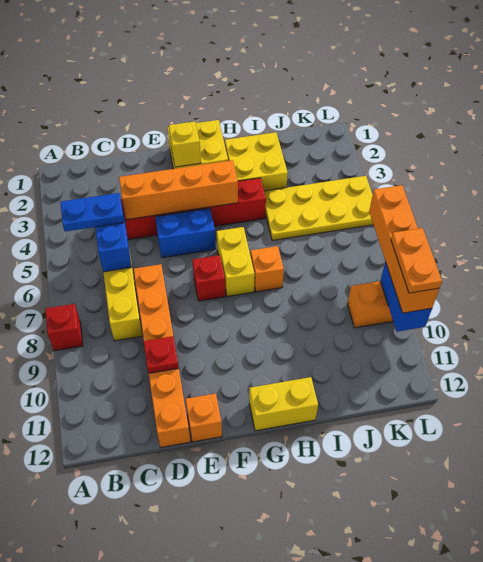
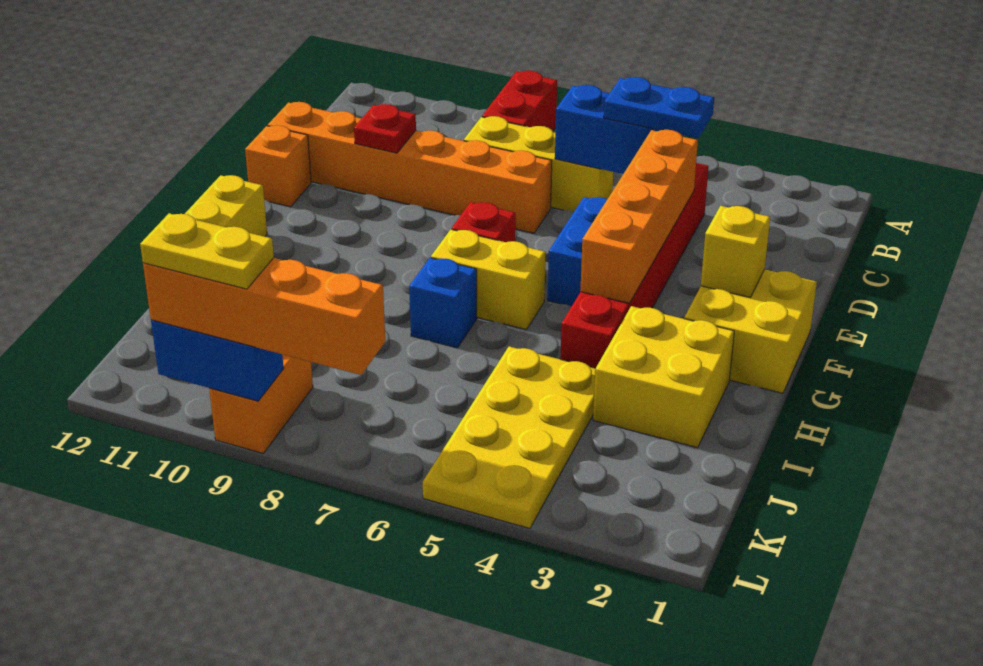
red 1x1 brick [45,304,83,351] -> red 1x2 brick [482,71,557,131]
blue 1x2 plate [60,193,124,232] -> blue 1x2 plate turned to [604,77,714,138]
orange 1x1 brick [250,246,284,292] -> blue 1x1 brick [409,258,477,348]
orange 1x2 plate [391,228,442,293] -> yellow 1x2 plate [140,213,274,289]

